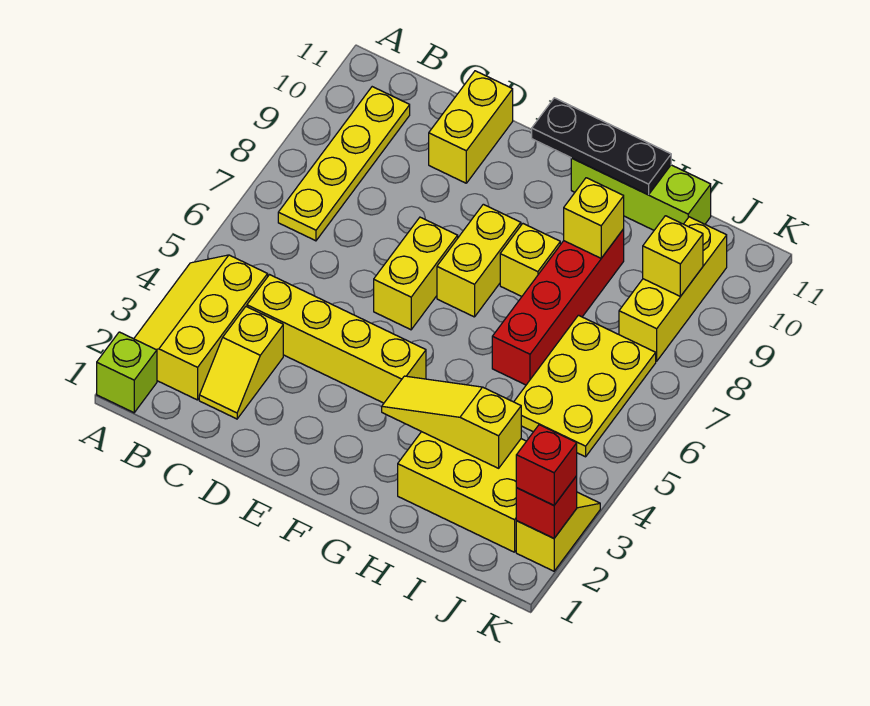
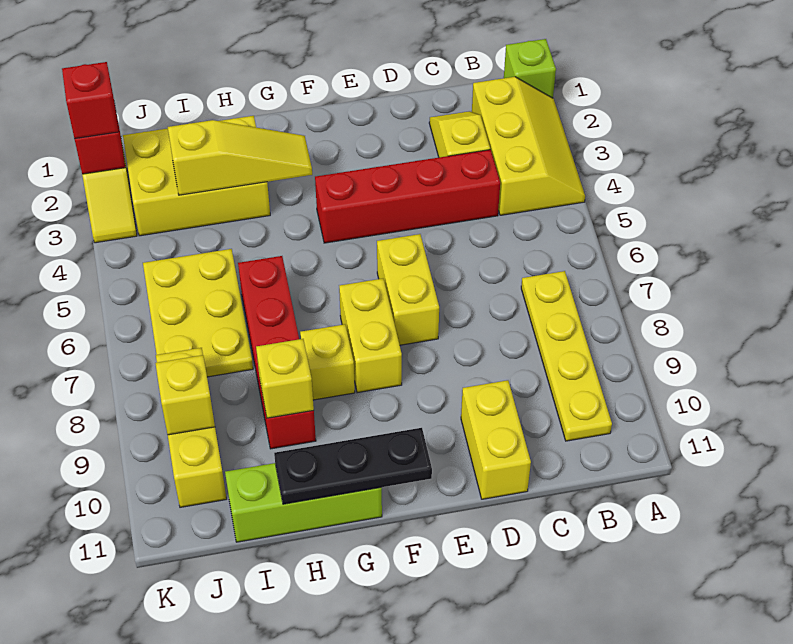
yellow 1x4 brick [247,275,426,403] -> red 1x4 brick [315,150,500,243]

